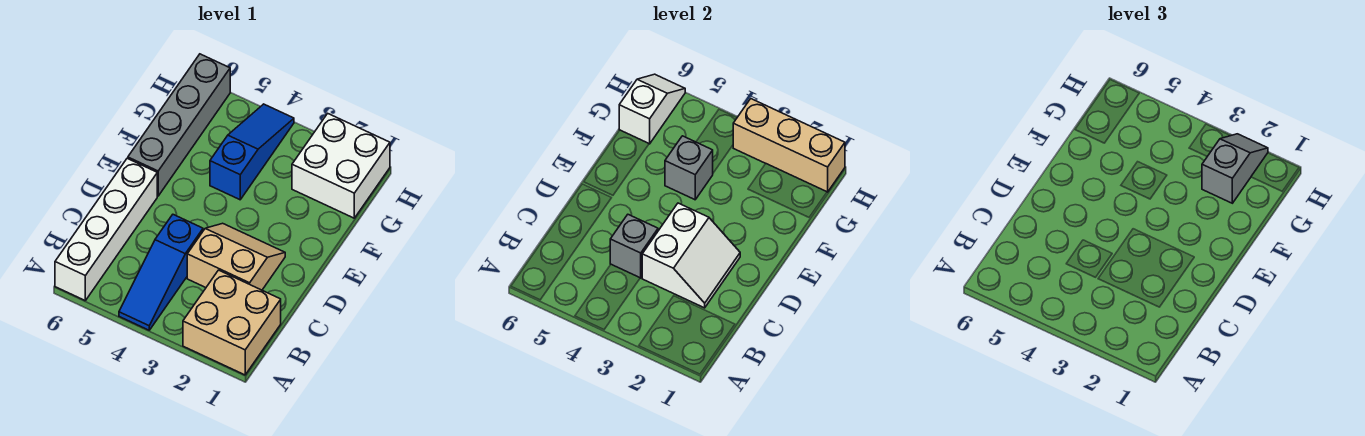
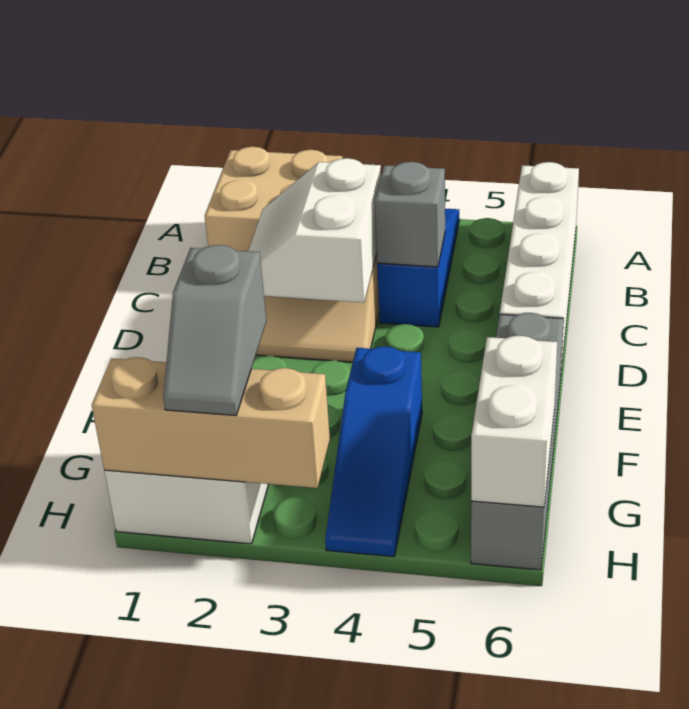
grey 1x1 brick [665,136,713,200] -> none
white 1x2 slope [619,74,685,144] -> white 1x2 brick [471,336,557,507]

